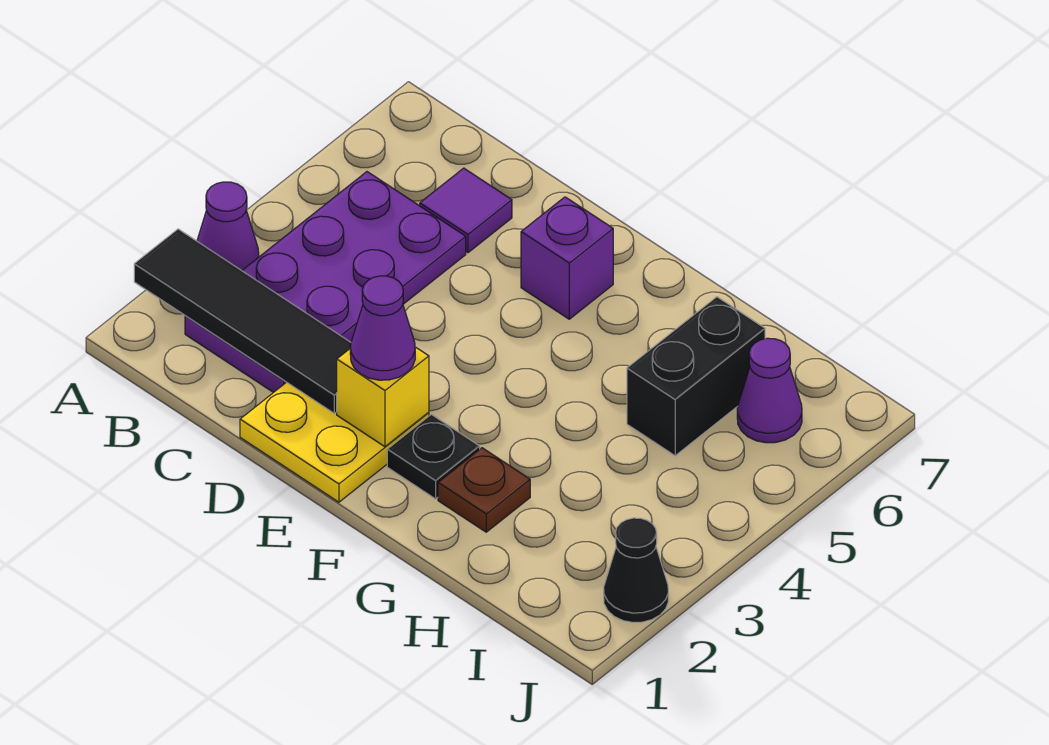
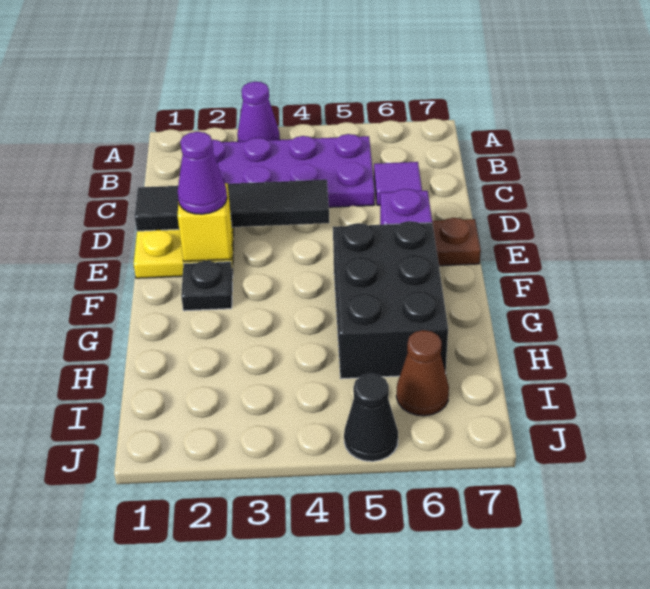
black 1x4 tile [134,229,351,413] -> black 1x4 tile turned to [135,180,329,231]
brown 1x1 plate [438,448,530,532] -> brown 1x1 plate moved to [432,218,481,266]
black 1x2 brick [627,297,765,456] -> black 2x3 brick [333,221,448,379]
purple 1x1 cone [737,338,802,443] -> brown 1x1 cone [396,330,449,416]
black 1x1 cone [604,518,668,622] -> black 1x1 cone moved to [344,374,398,461]

